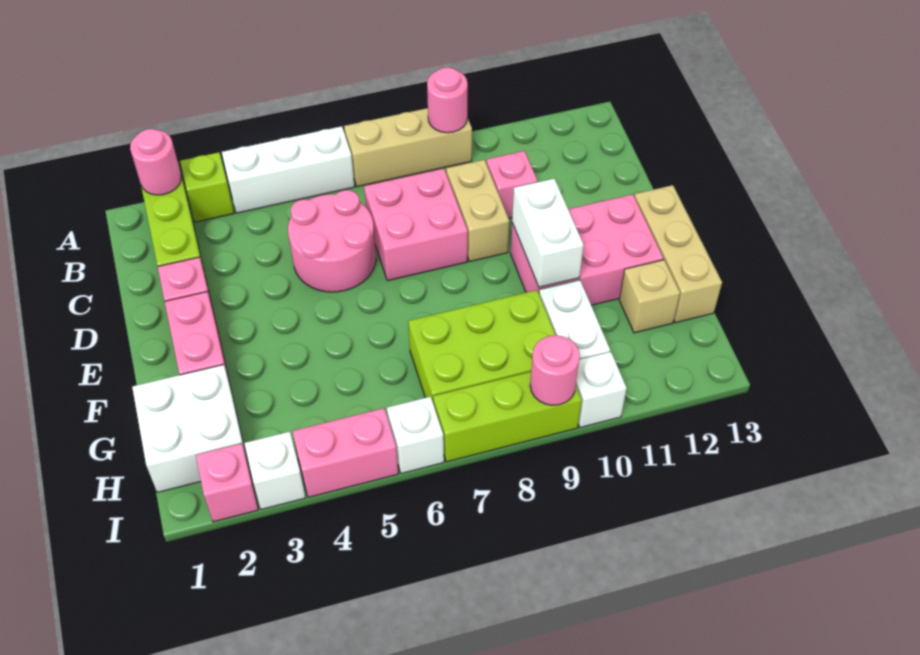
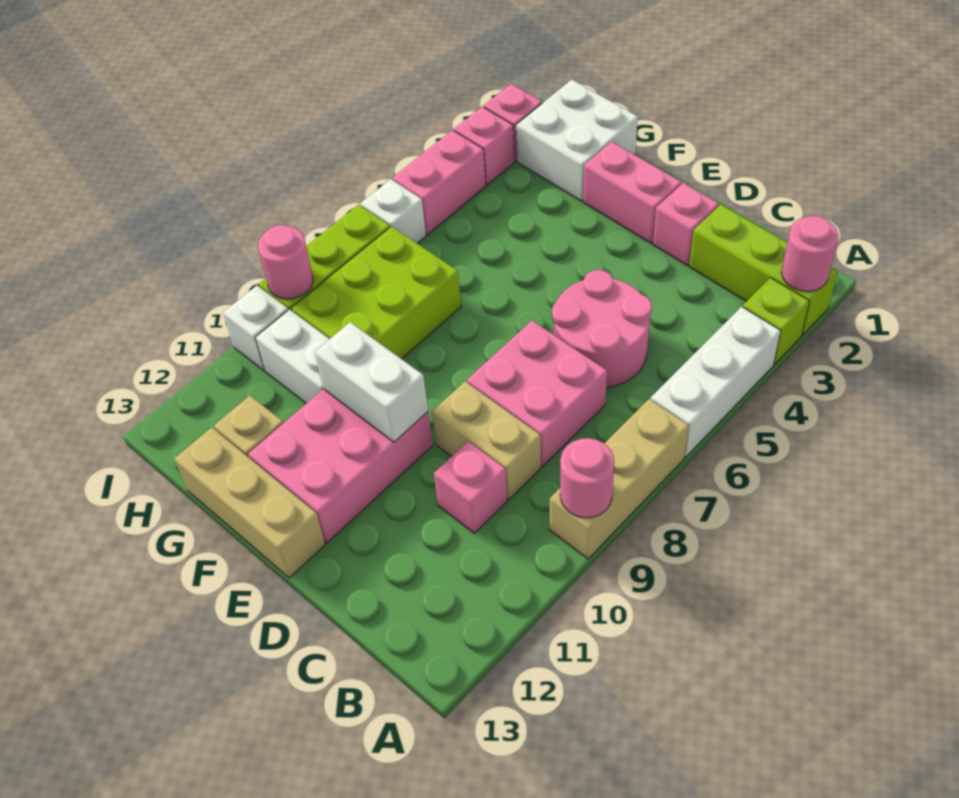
white 1x1 brick [244,432,306,510] -> pink 1x1 brick [454,107,515,185]

